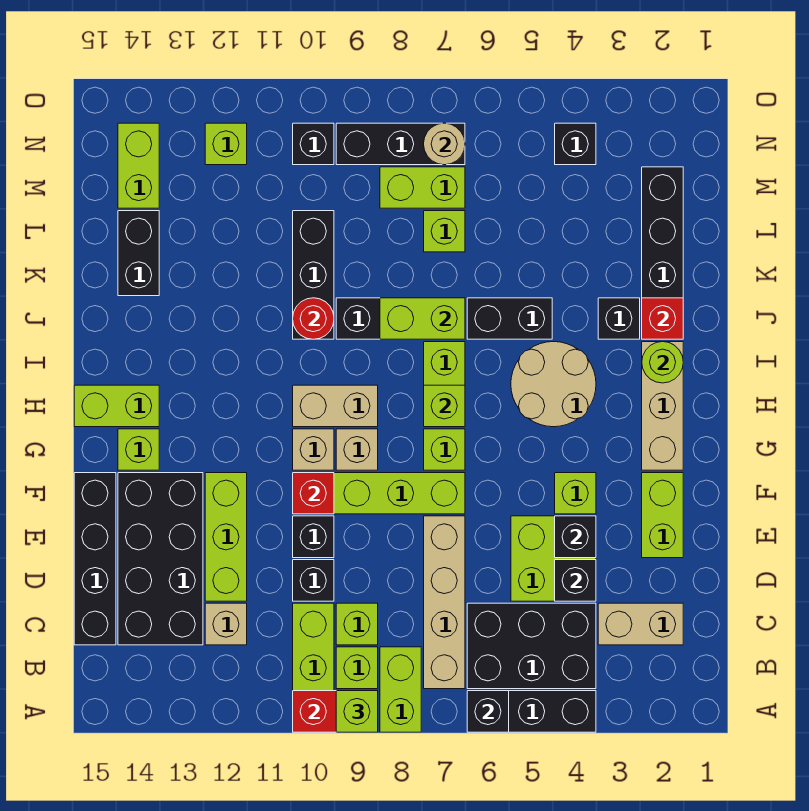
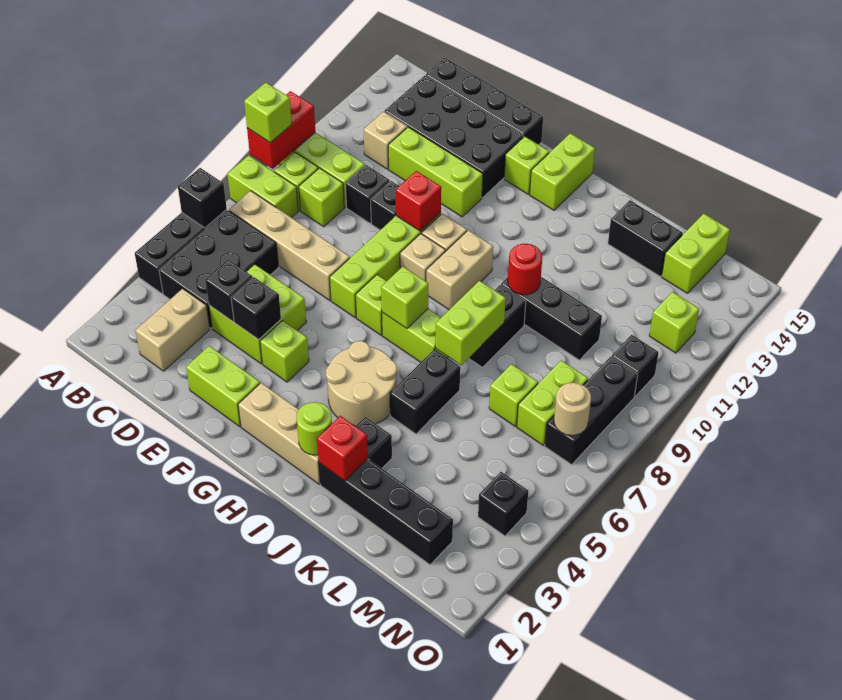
lime 1x2 brick [118,123,159,208] -> lime 1x2 brick turned to [662,214,730,293]

